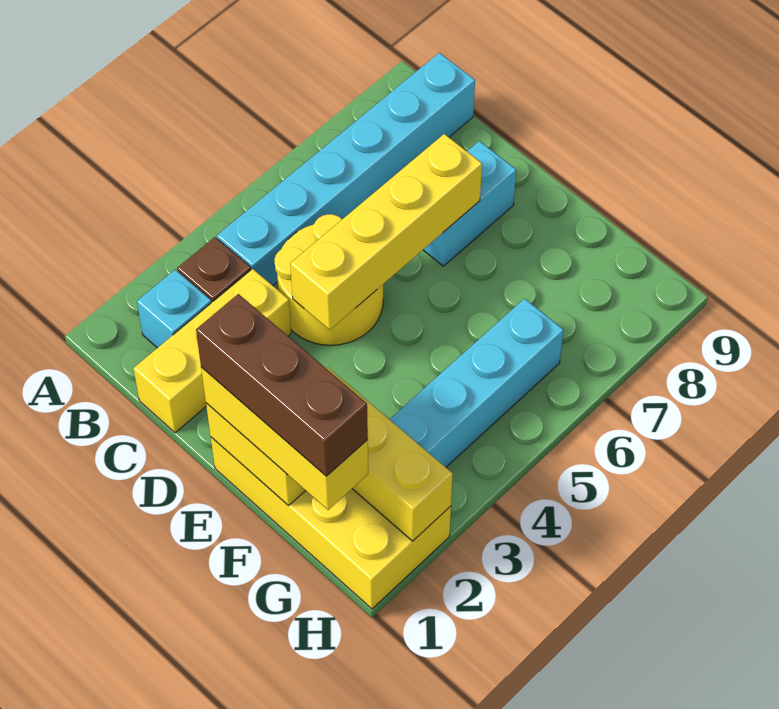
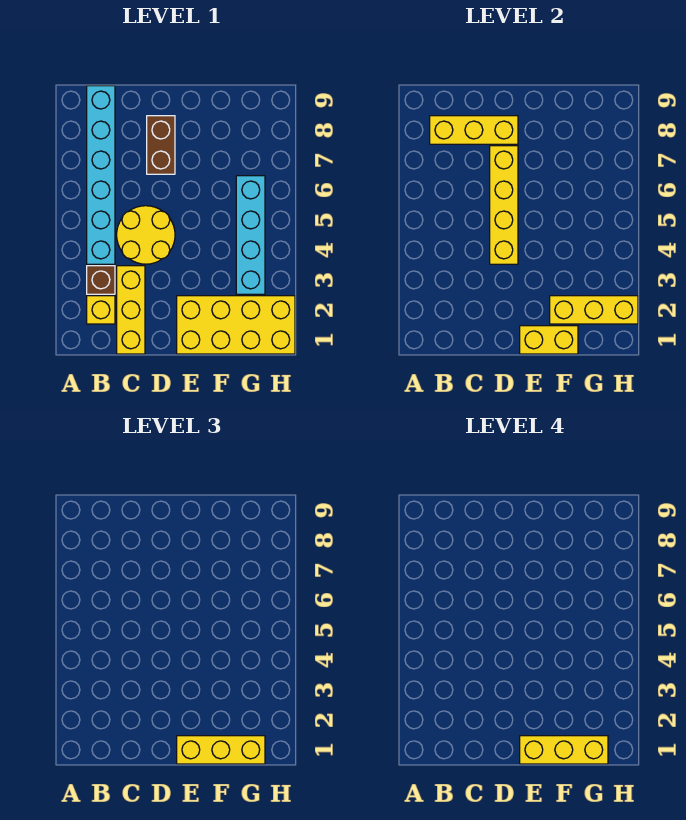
cyan 1x1 brick [137,270,211,348] -> yellow 1x1 brick [87,296,115,324]
none -> yellow 1x3 brick [430,116,518,144]
cyan 1x2 brick [423,141,516,266] -> brown 1x2 brick [147,116,175,174]
brown 1x3 brick [196,294,368,476] -> yellow 1x3 brick [520,736,608,764]

